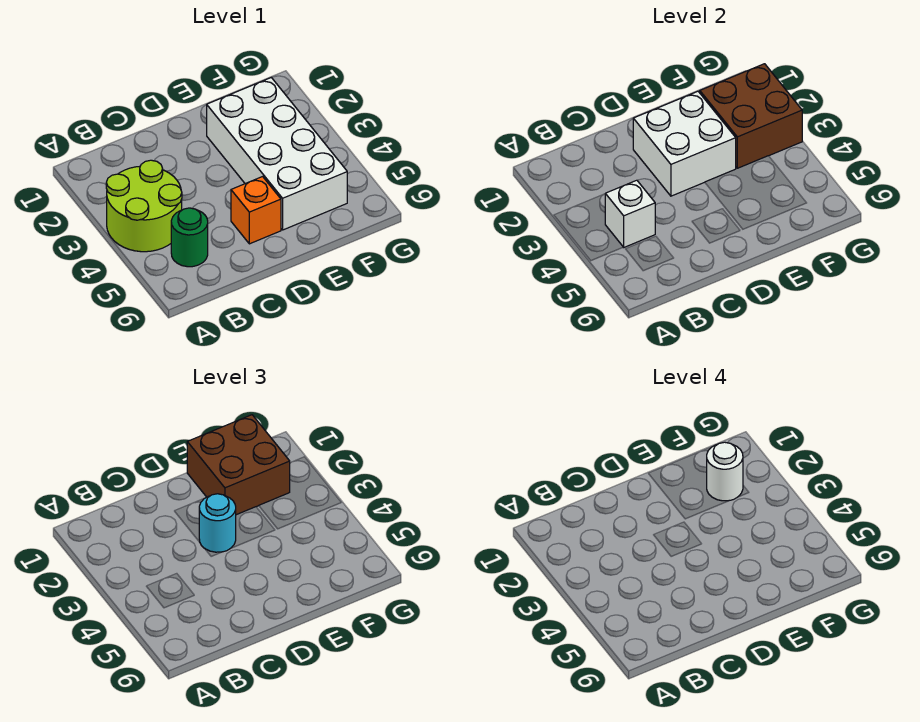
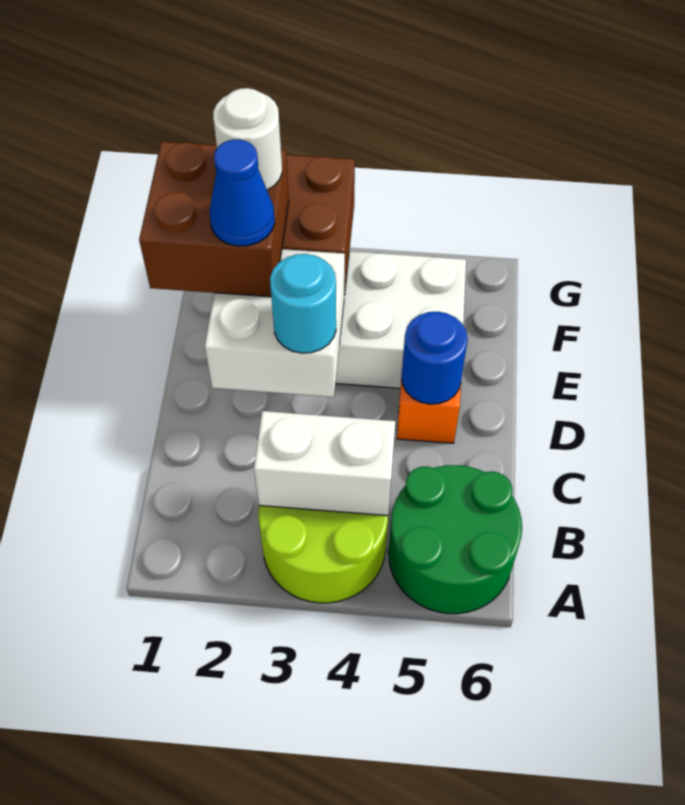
white 1x1 brick [605,180,655,247] -> white 1x2 brick [254,411,395,516]
green 1x1 round brick [171,208,208,267] -> green 2x2 round brick [389,465,522,614]
none -> blue 1x1 round brick [402,312,468,404]
none -> blue 1x1 cone [210,139,275,246]

